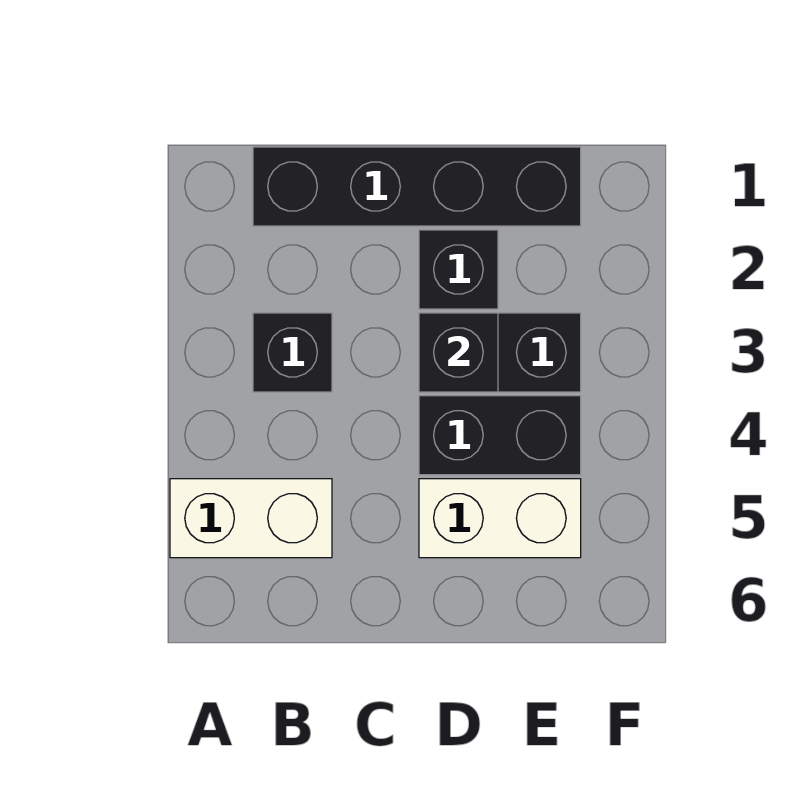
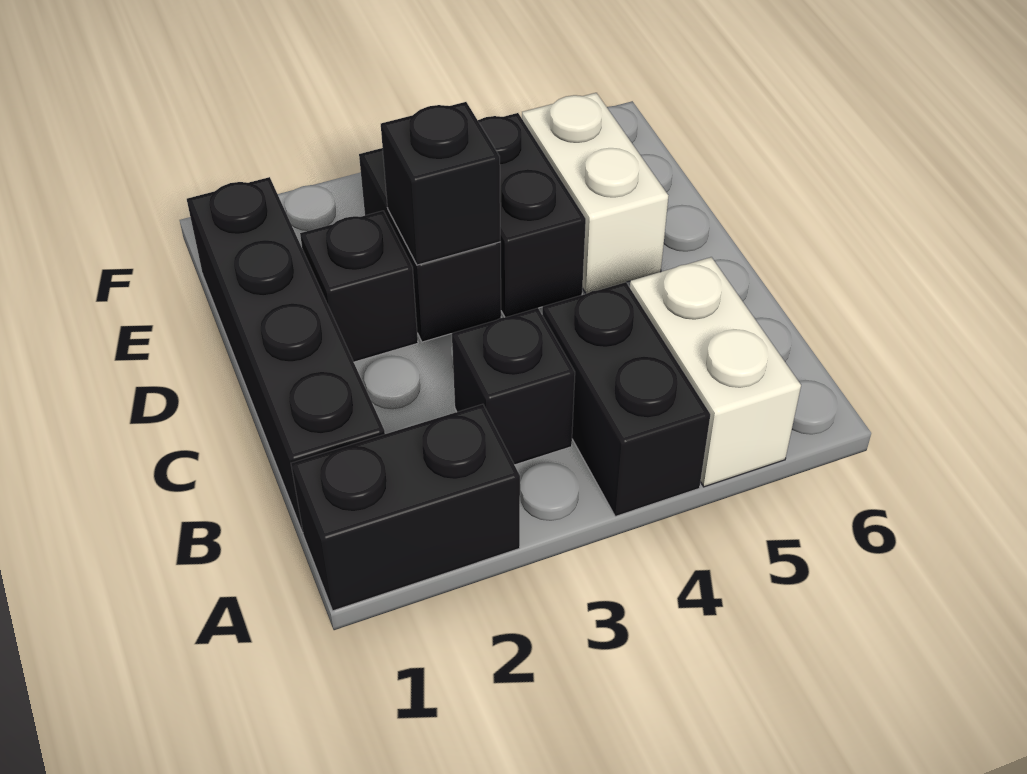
none -> black 1x2 brick [291,404,520,611]
none -> black 1x2 brick [542,282,710,516]

